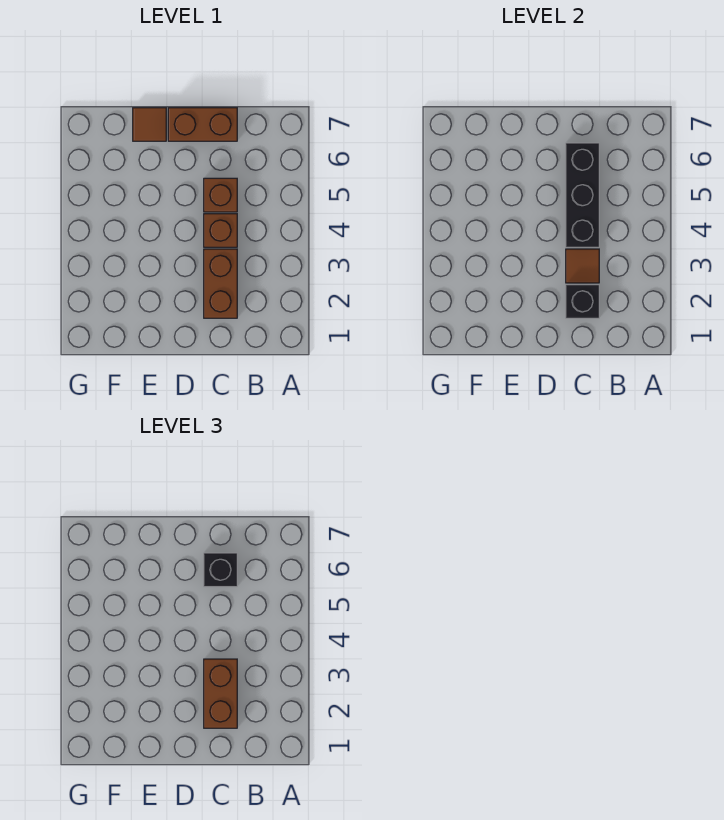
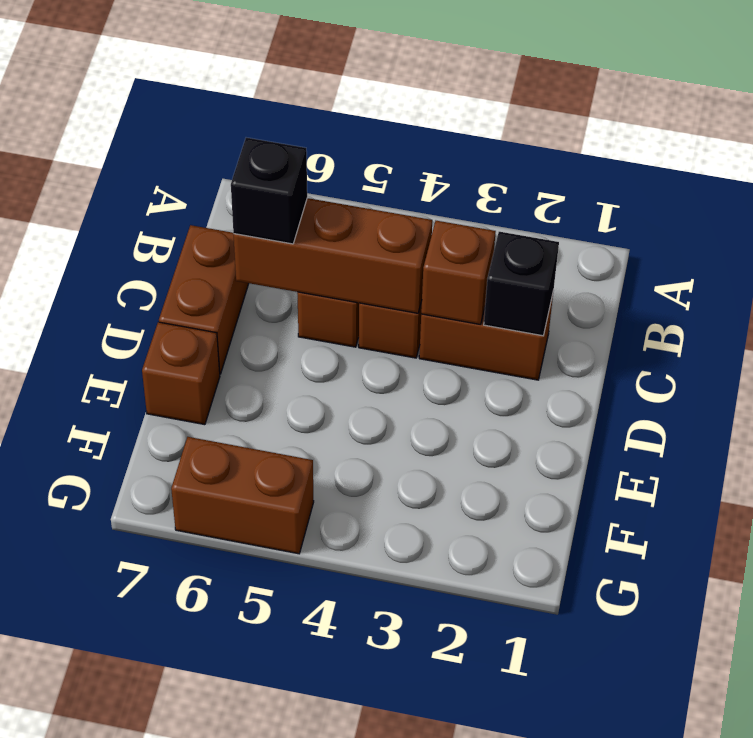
brown 1x2 brick [204,659,237,728] -> brown 1x2 brick moved to [171,437,314,554]
brown 1x1 tile [566,249,599,283] -> brown 1x1 brick [421,221,496,324]
black 1x3 brick [566,143,599,247] -> brown 1x3 brick [233,198,432,313]
brown 1x1 tile [133,108,166,141] -> brown 1x1 brick [142,322,220,425]

